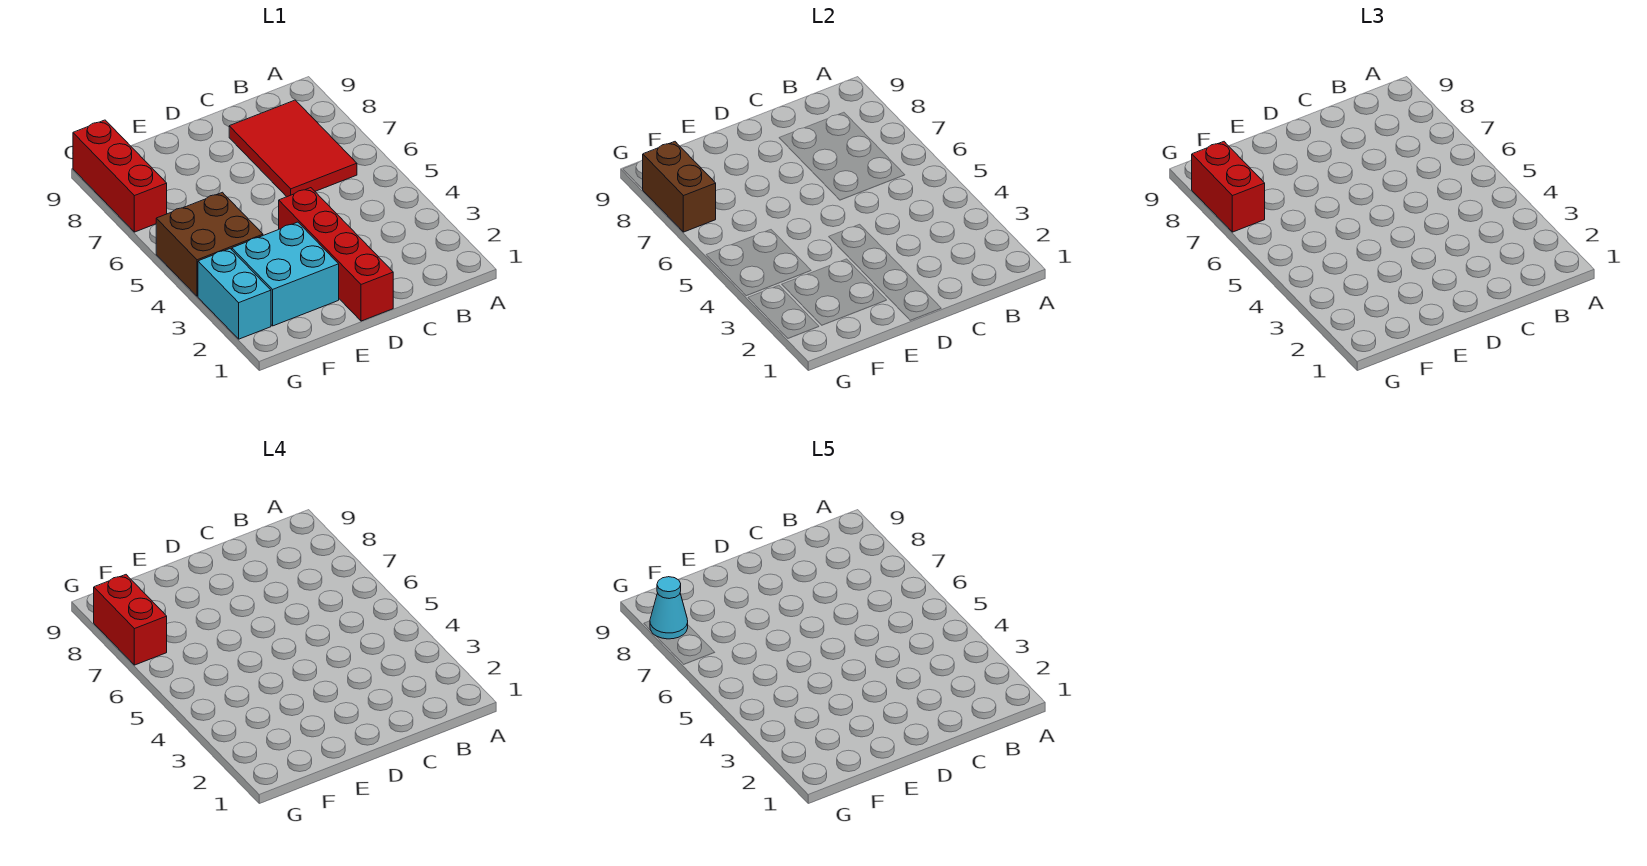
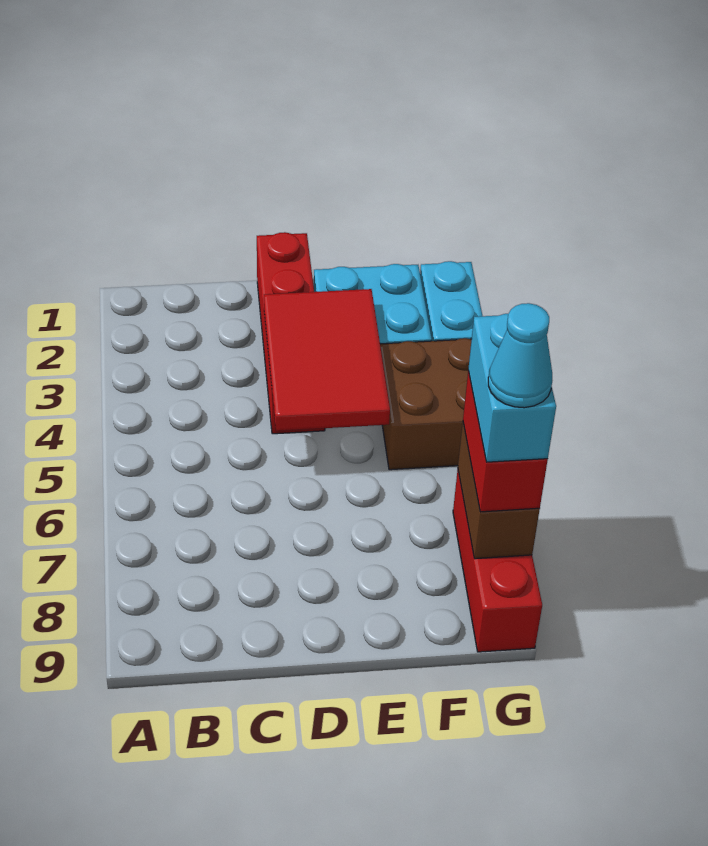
red 2x3 tile [229,100,357,197] -> red 2x3 tile moved to [264,289,390,431]
red 1x2 brick [94,575,167,665] -> cyan 1x2 brick [468,314,556,462]

